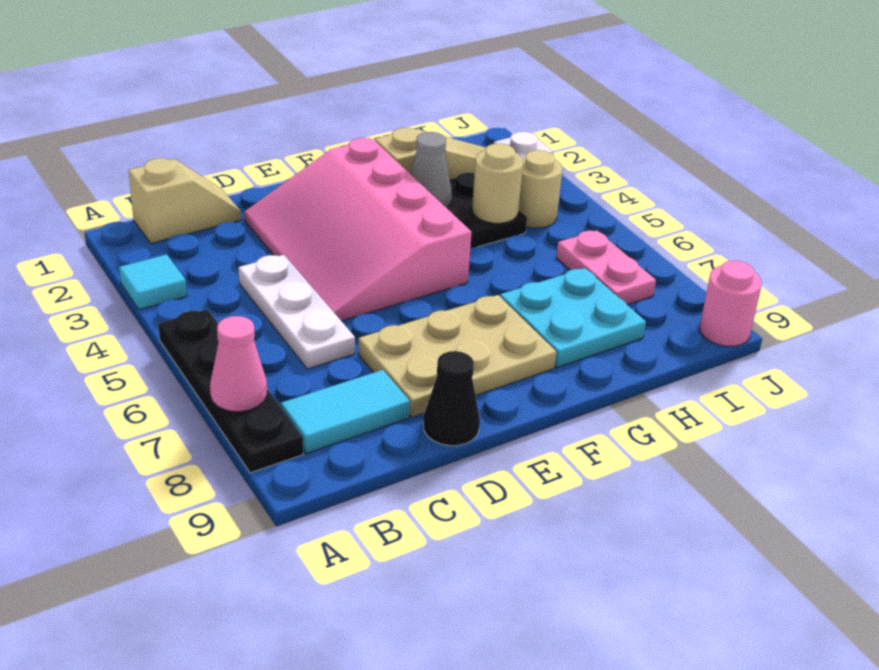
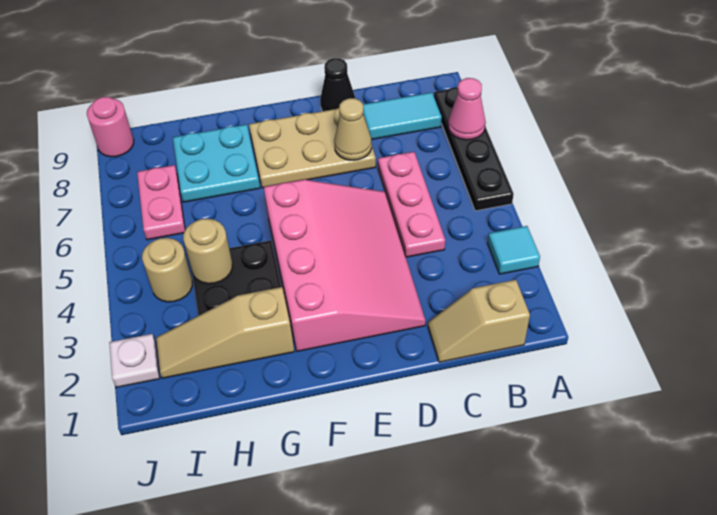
white 1x3 plate [239,255,355,369] -> pink 1x3 plate [378,152,445,257]
none -> tan 1x1 cone [334,98,372,160]
grey 1x1 cone [410,132,452,207] -> none

